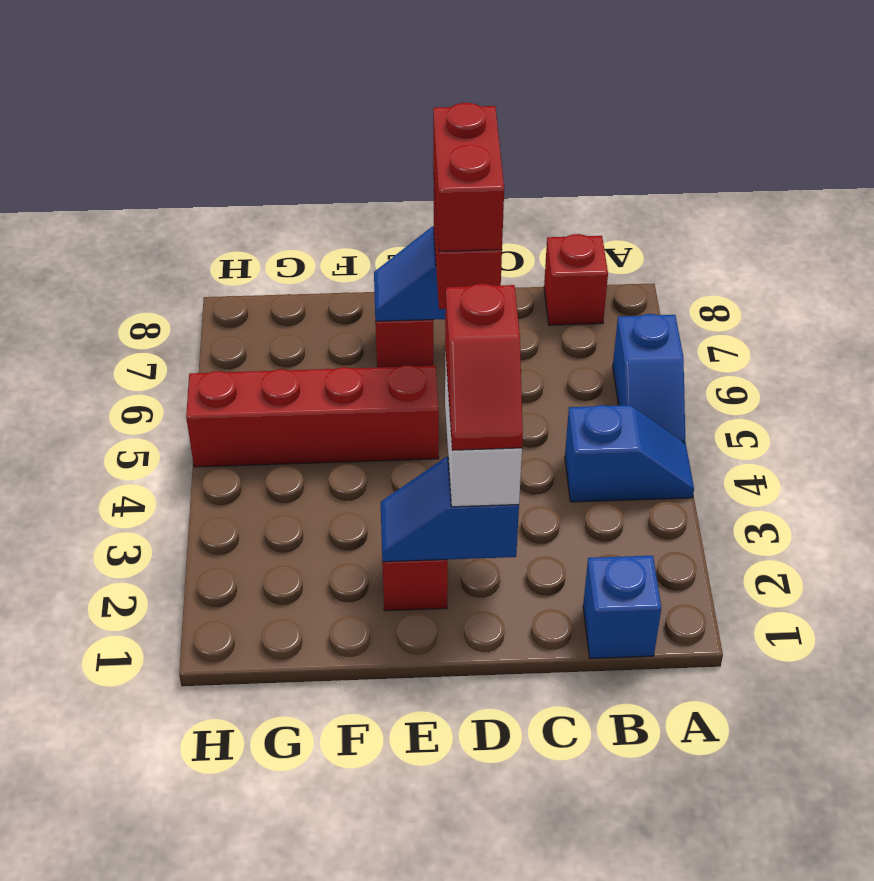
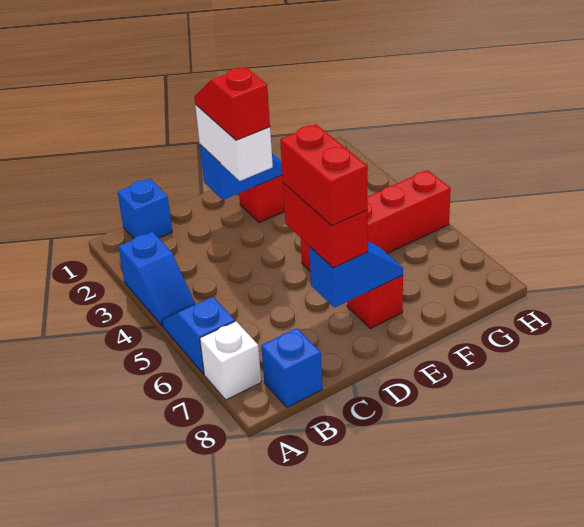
blue 1x2 slope [565,405,694,502] -> blue 1x2 slope turned to [118,232,195,326]
none -> white 1x1 brick [200,321,261,400]
red 1x1 brick [544,234,608,325] -> blue 1x1 brick [261,328,322,407]

